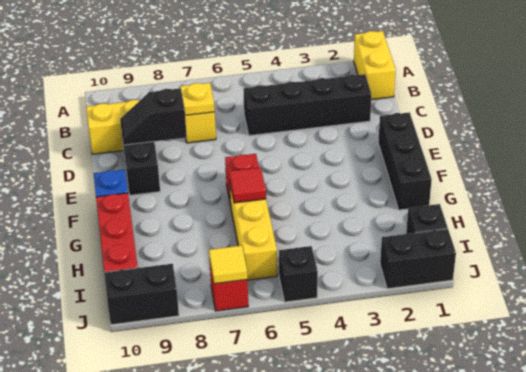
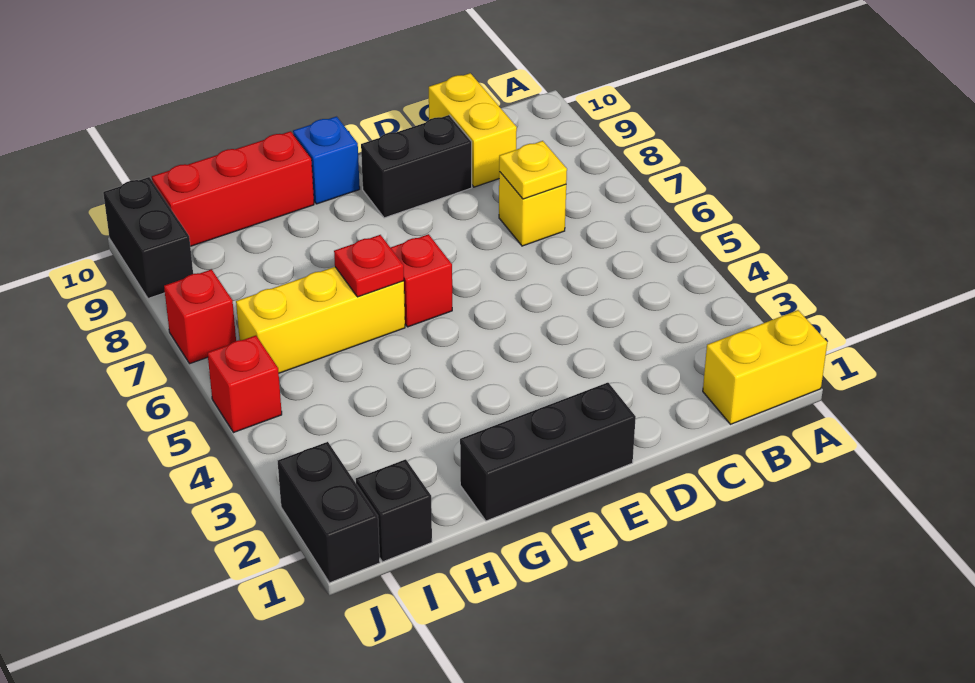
black 1x4 brick [243,74,371,136] -> none
black 1x2 slope [120,88,187,145] -> none
red 1x1 tile [229,167,266,203] -> red 1x1 plate [334,235,404,297]
black 1x1 brick [279,246,318,302] -> red 1x1 brick [208,336,282,433]
yellow 1x1 tile [209,245,247,284] -> none

